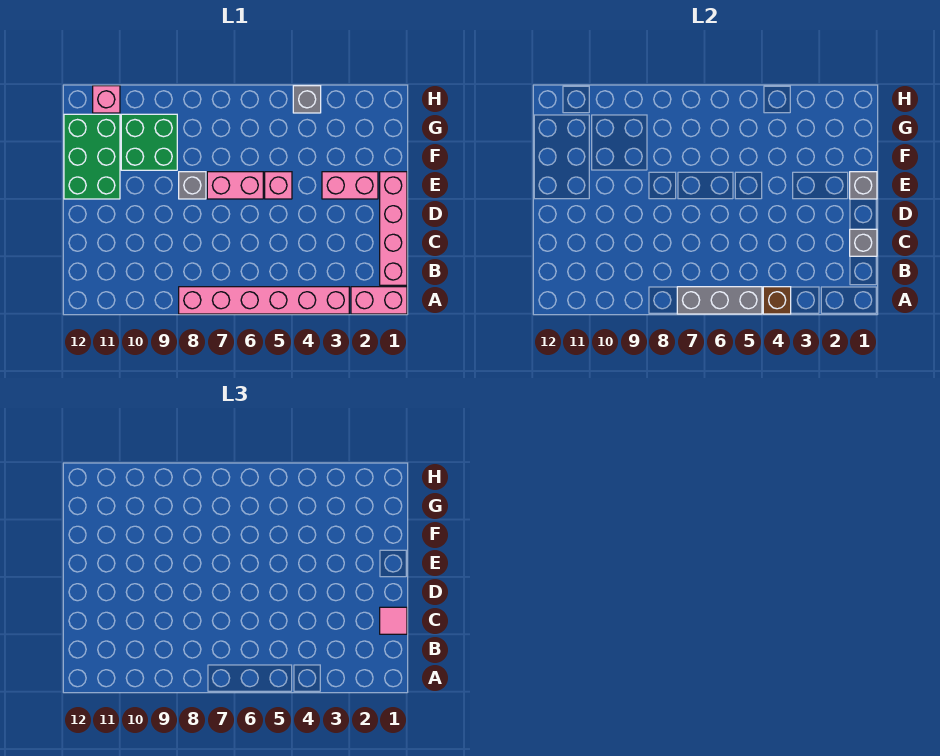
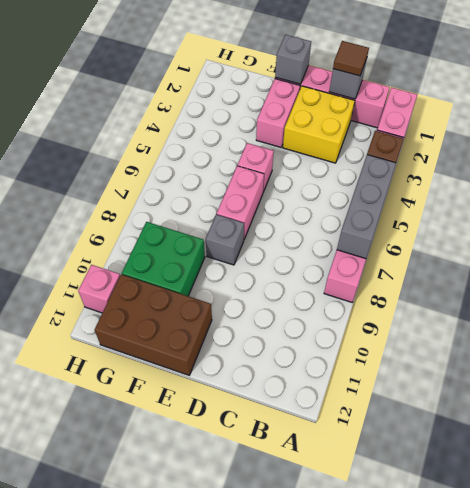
pink 1x1 tile [380,607,407,634] -> brown 1x1 tile [333,41,369,76]
none -> yellow 2x2 brick [283,86,355,163]
green 2x3 brick [64,114,120,199] -> brown 2x3 brick [95,274,212,375]
grey 1x1 brick [293,86,321,113] -> none

